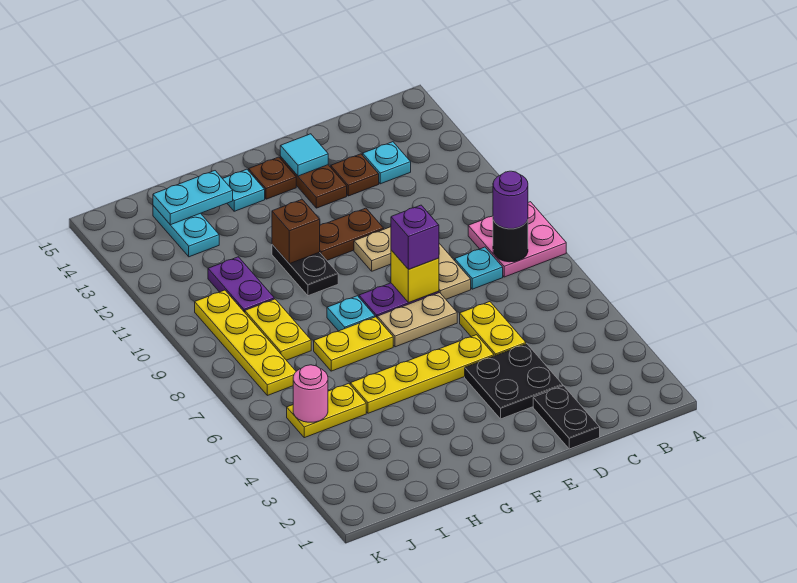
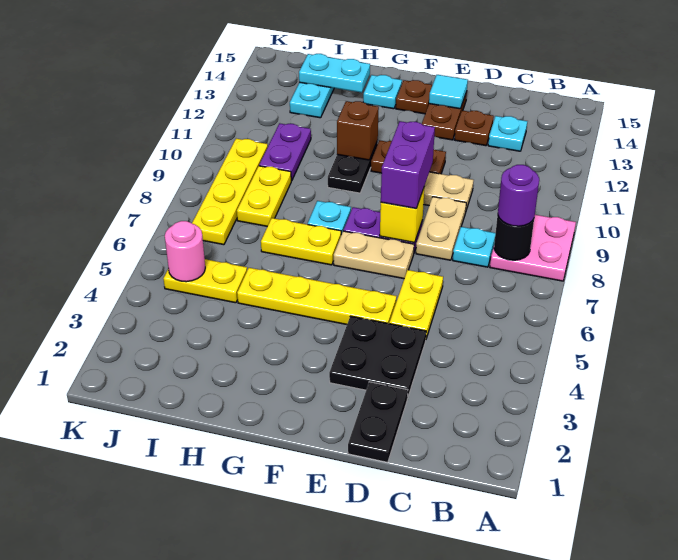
purple 1x1 brick [391,205,439,269] -> purple 1x2 brick [381,121,435,209]

